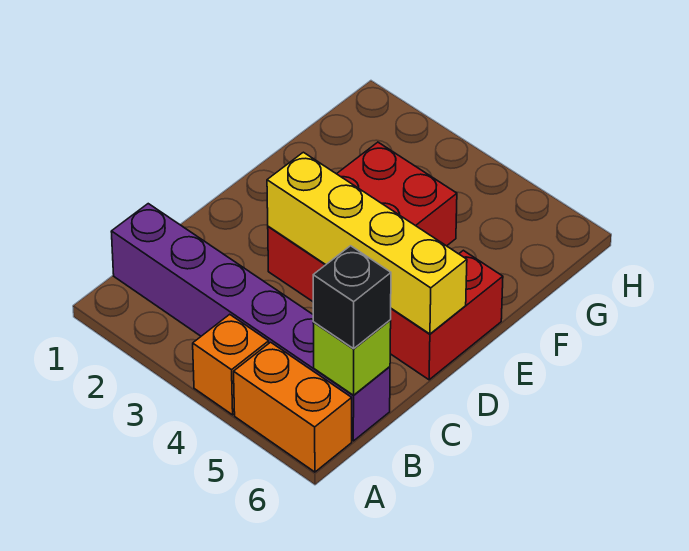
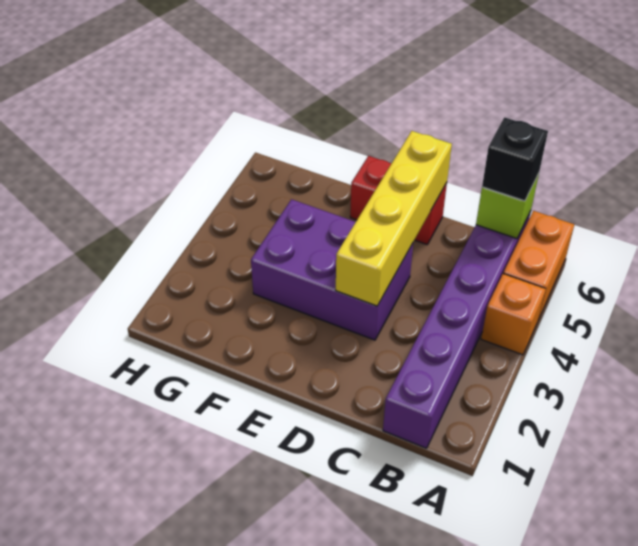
red 2x3 brick [268,142,457,301] -> purple 2x3 brick [251,199,413,340]

